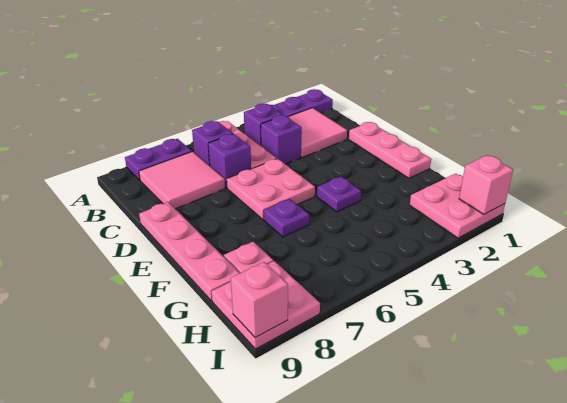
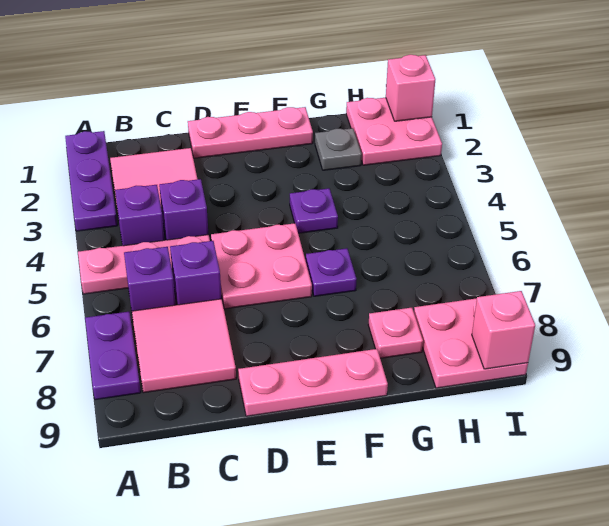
pink 1x4 plate [139,202,240,301] -> pink 1x3 plate [238,349,388,416]
none -> grey 1x1 plate [315,128,362,170]

